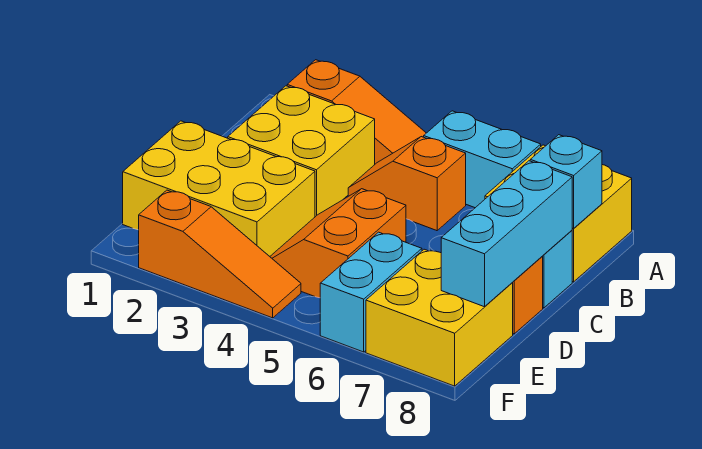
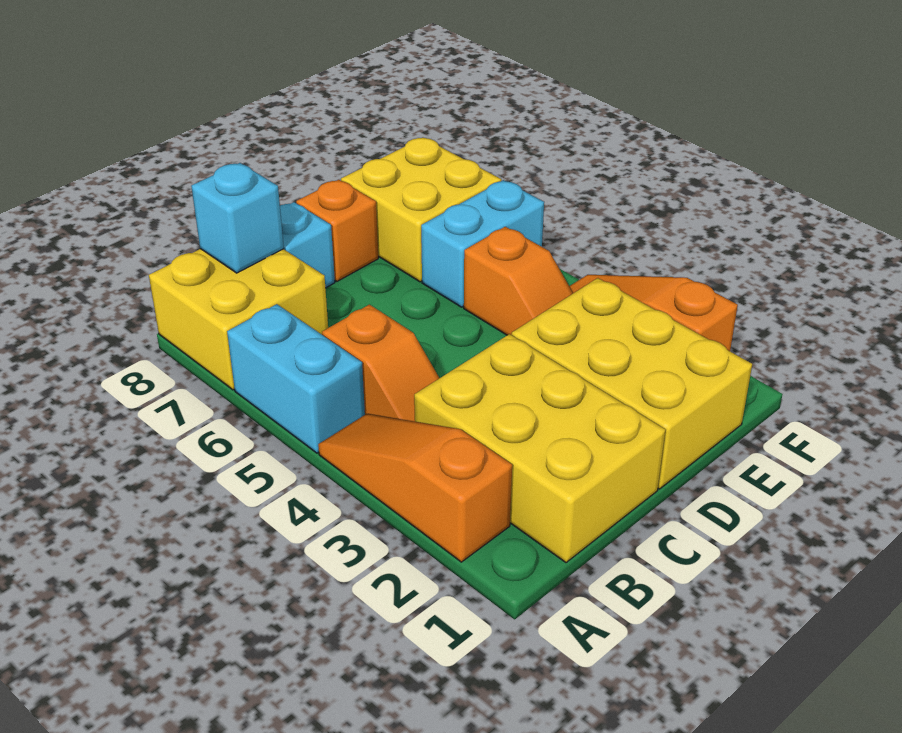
yellow 2x2 brick [228,86,375,217] -> yellow 2x3 brick [414,334,665,563]
cyan 1x3 brick [441,161,572,307] -> none
orange 2x2 slope [270,189,406,298] -> orange 1x2 slope [464,227,573,335]

